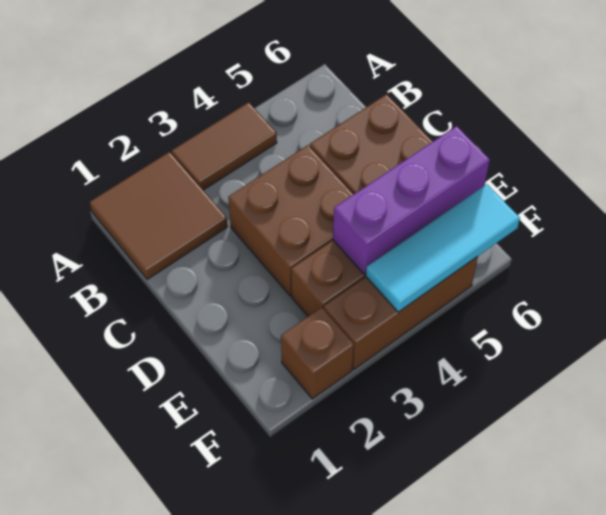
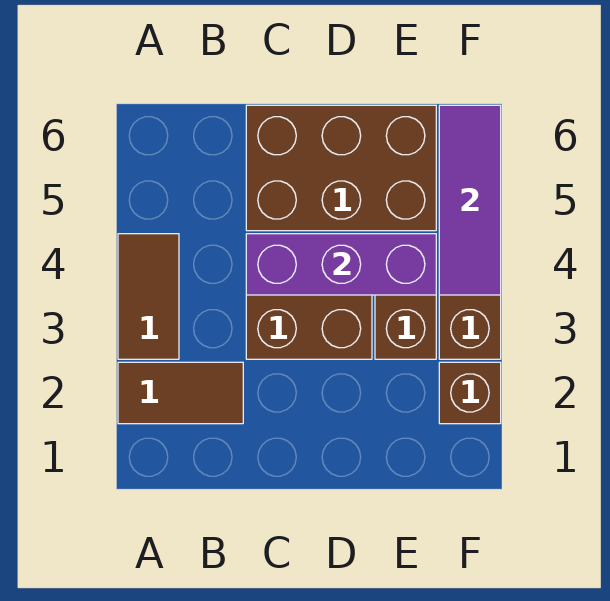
brown 2x2 tile [90,152,227,279] -> brown 1x2 tile [118,362,243,424]
purple 1x3 brick [333,126,490,275] -> purple 1x3 brick turned to [246,234,436,295]
cyan 1x3 tile [366,184,520,312] -> purple 1x3 tile [439,105,501,295]

